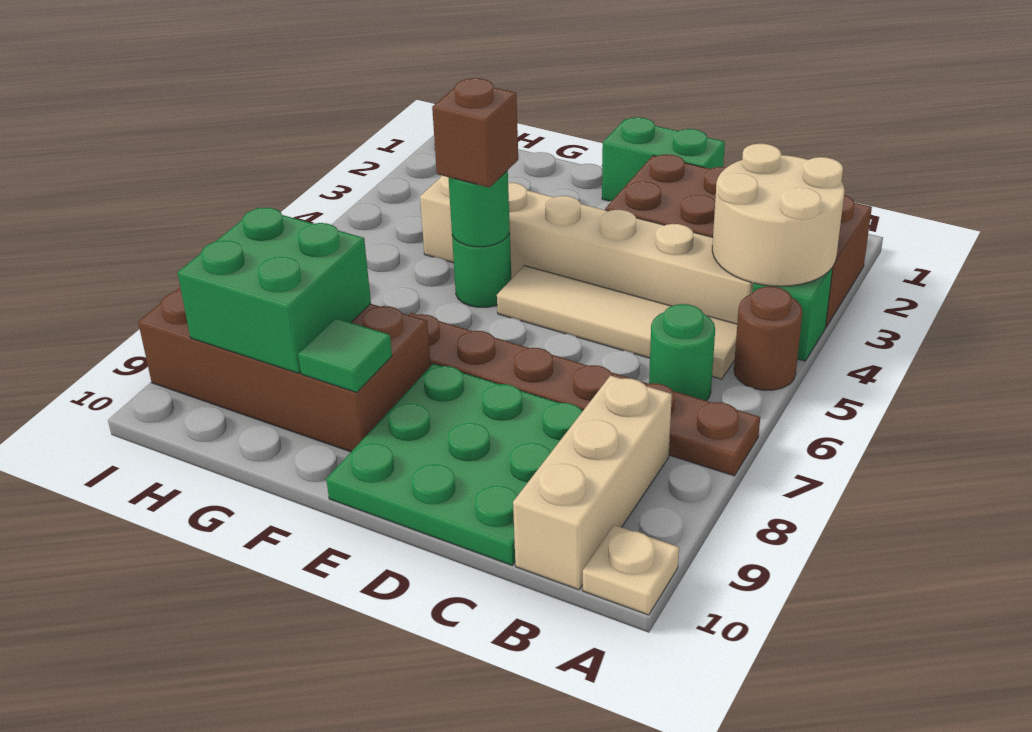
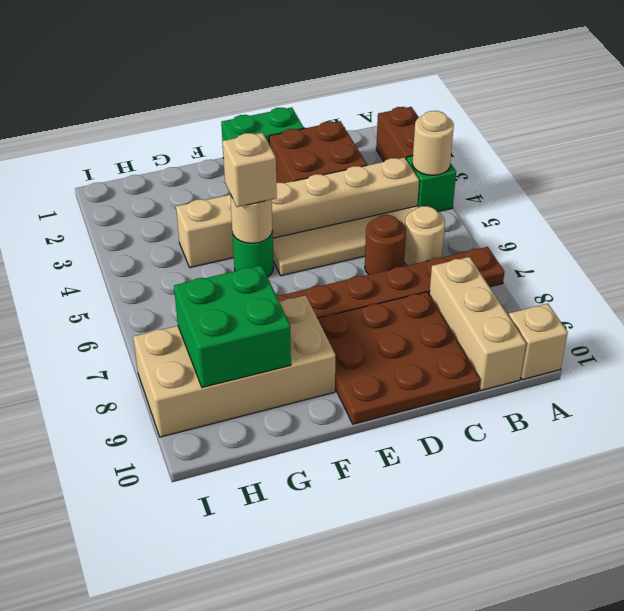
tan 2x2 round brick [712,144,845,286] -> tan 1x1 round brick [412,111,454,175]
brown 1x1 round brick [734,286,802,390] -> brown 1x1 round brick moved to [365,215,406,275]
tan 1x1 plate [583,525,679,615] -> tan 1x1 brick [509,304,568,380]
green 1x1 round brick [649,304,715,401] -> tan 1x1 round brick [404,206,445,266]
green 3x3 plate [326,364,583,565] -> brown 3x3 plate [317,292,480,424]
green 1x1 round brick [448,170,510,247] -> tan 1x1 round brick [230,194,273,244]
brown 1x1 brick [432,78,518,188] -> tan 1x1 brick [223,133,277,207]
brown 2x4 brick [138,287,431,452] -> tan 2x4 brick [133,296,336,437]
green 1x1 tile [298,318,392,392] -> none

